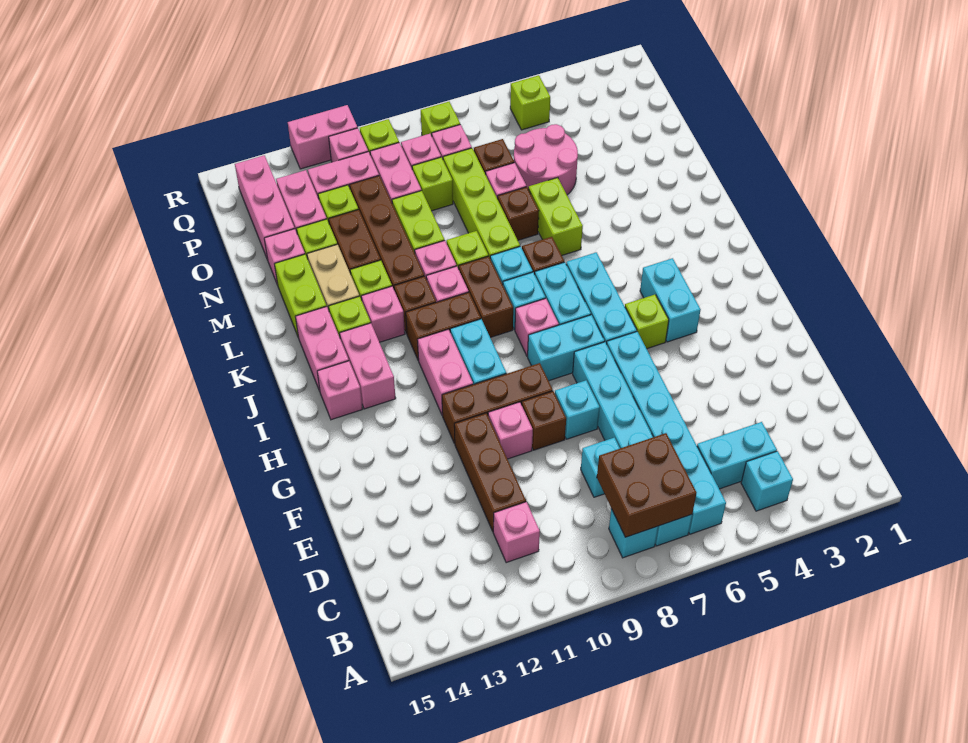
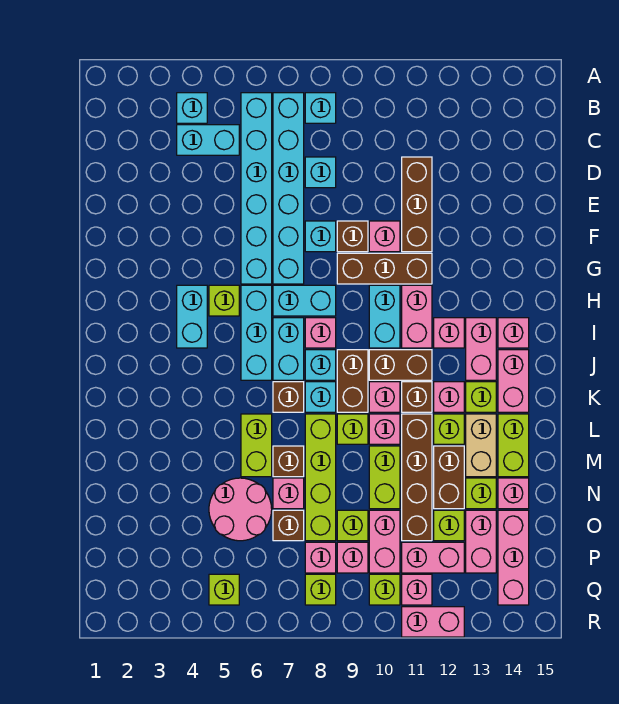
brown 2x2 brick [597,433,696,537] -> none
pink 1x1 brick [493,502,540,563] -> pink 1x1 brick moved to [434,318,464,348]

